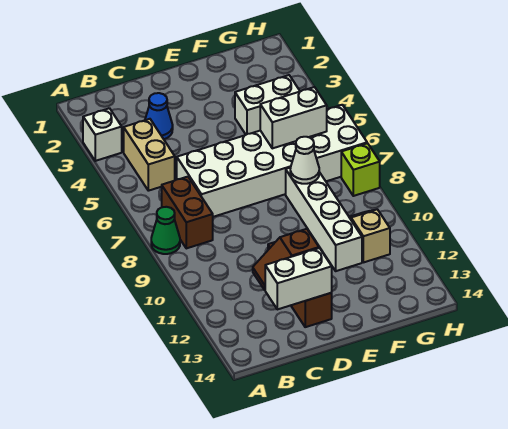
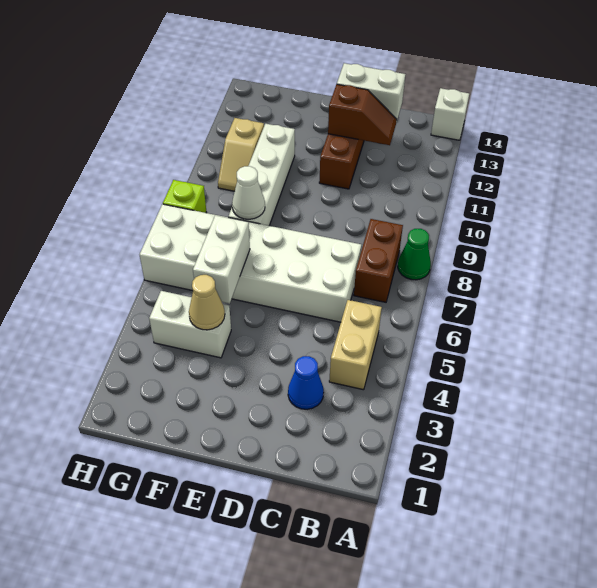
white 1x1 brick [83,108,122,161] -> white 1x1 brick moved to [431,88,469,140]
none -> tan 1x1 cone [189,275,225,330]
white 1x2 brick [260,87,327,148] -> white 1x2 brick turned to [193,215,250,304]

